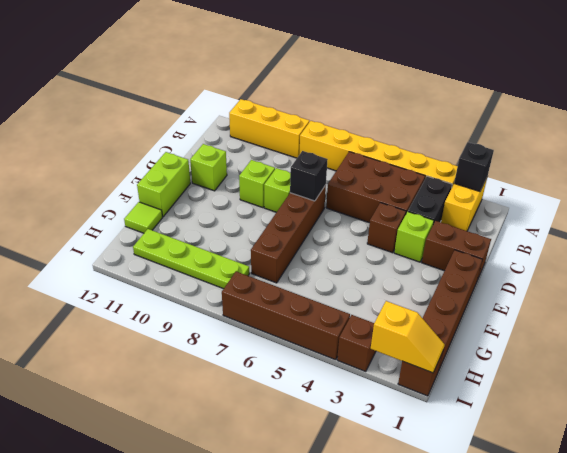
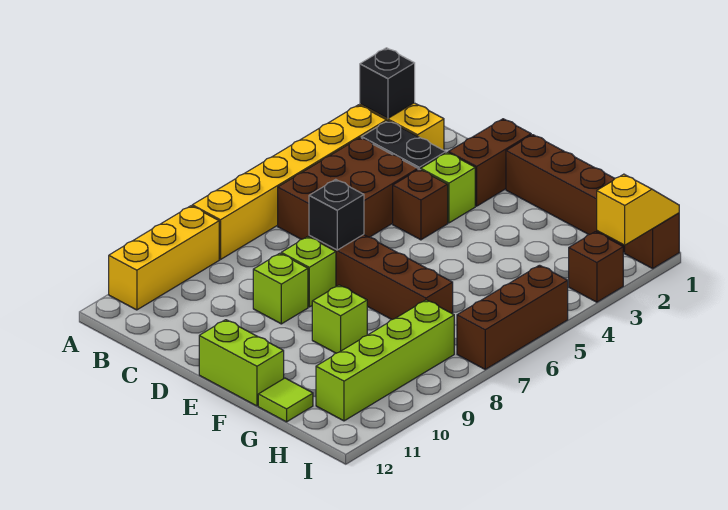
lime 1x1 brick [190,144,227,191] -> lime 1x1 brick moved to [312,285,367,353]
lime 1x4 plate [133,229,249,289] -> lime 1x4 brick [316,300,454,421]
brown 1x4 brick [222,272,350,360] -> brown 1x3 brick [457,265,568,369]

